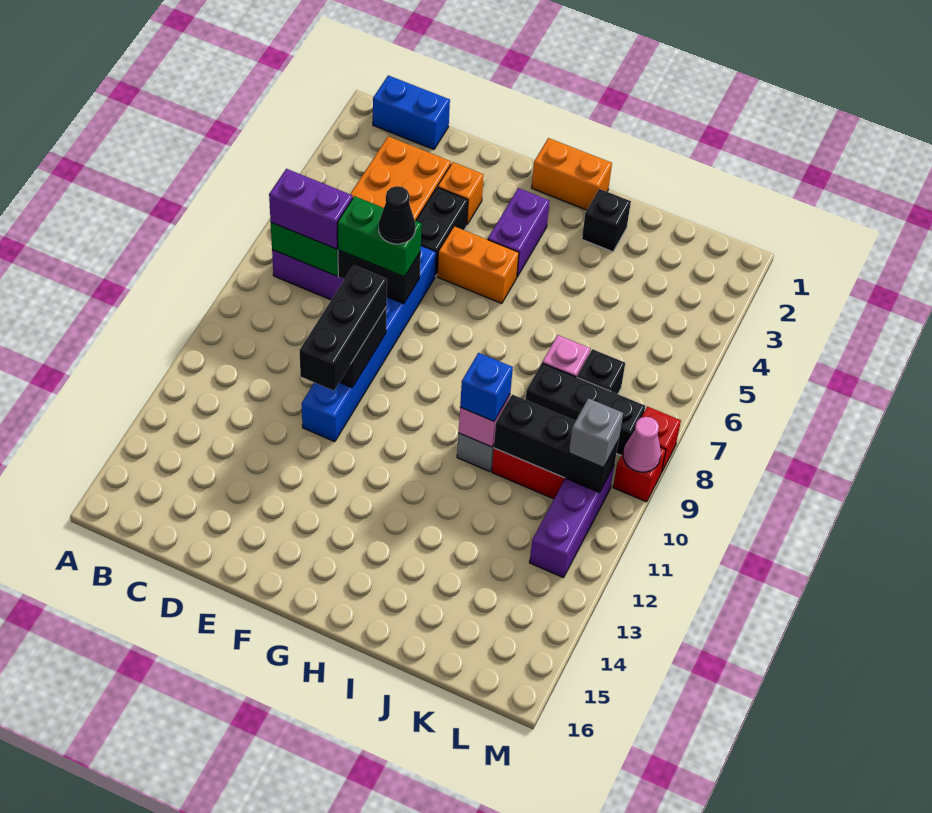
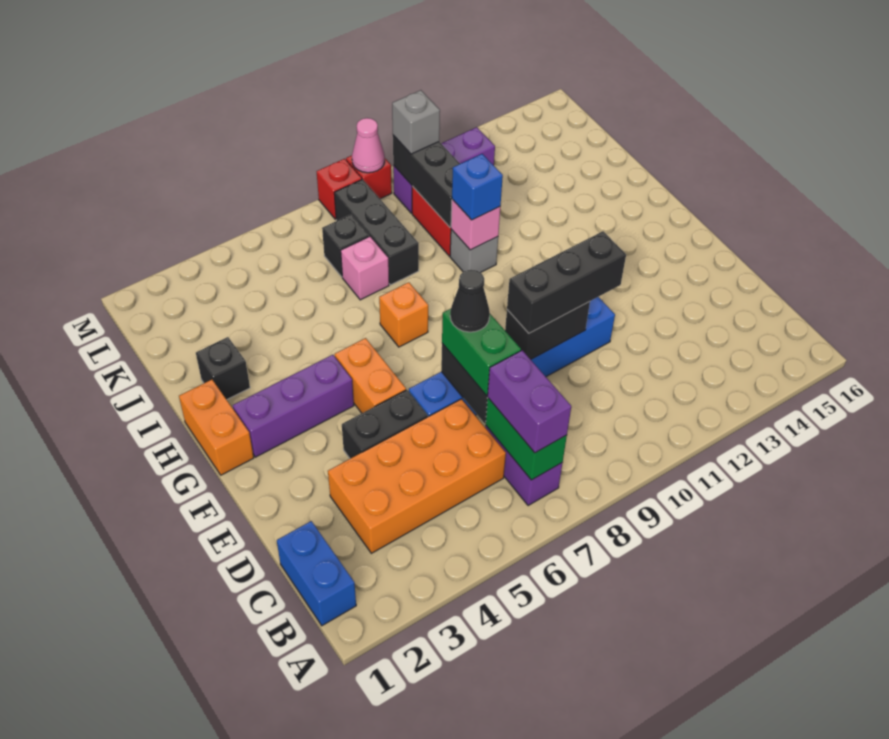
orange 1x1 brick [438,162,484,224] -> orange 1x1 brick moved to [379,282,428,347]
purple 1x2 brick [488,188,550,277] -> purple 1x3 brick [233,355,354,457]

